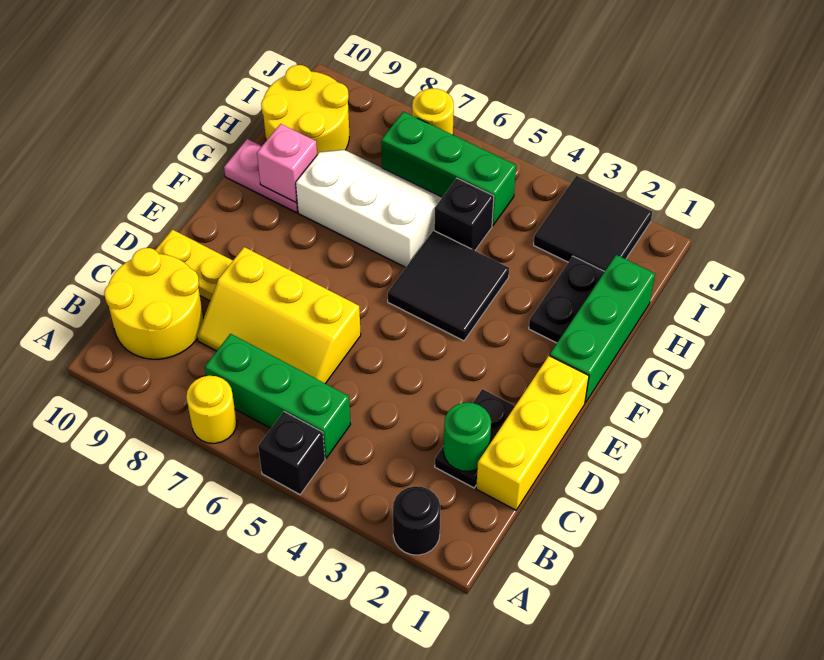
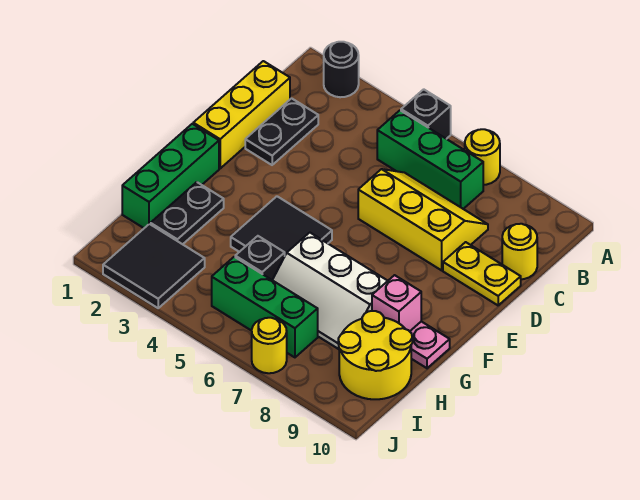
yellow 2x2 round brick [104,248,203,359] -> yellow 1x1 round brick [502,224,537,279]
green 1x1 round brick [444,403,491,471] -> none

